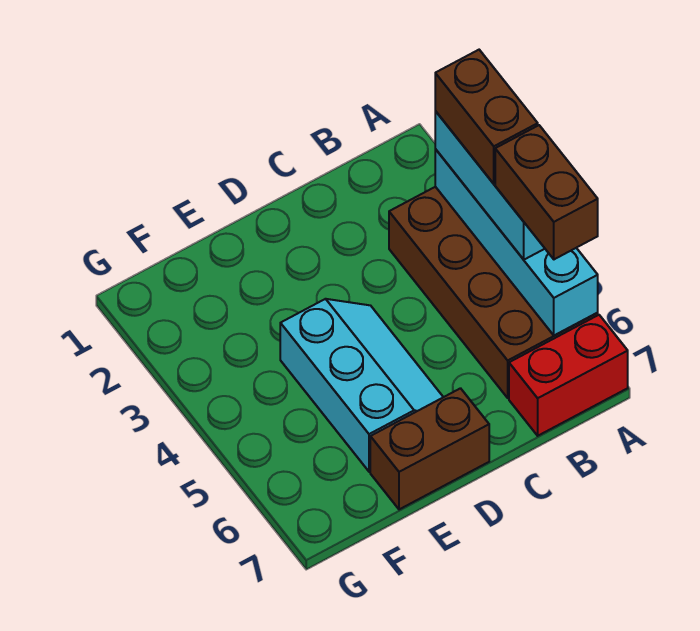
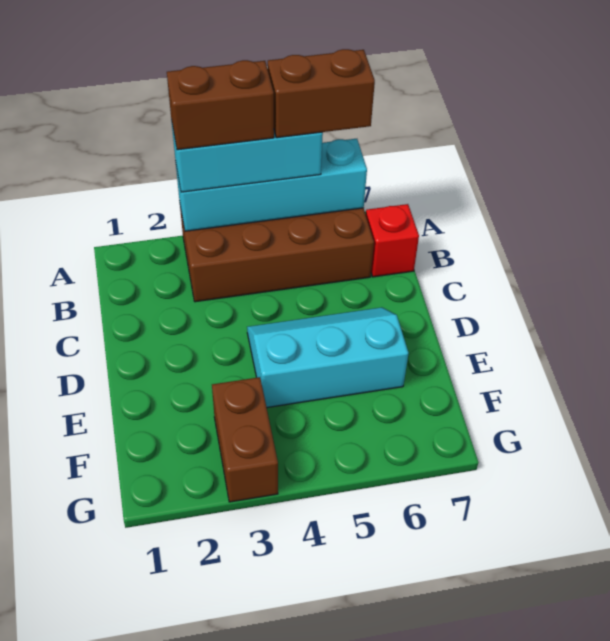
red 1x2 brick [509,315,628,436] -> red 1x1 brick [366,204,419,277]
brown 1x2 brick [370,388,489,509] -> brown 1x2 brick moved to [212,377,278,502]

